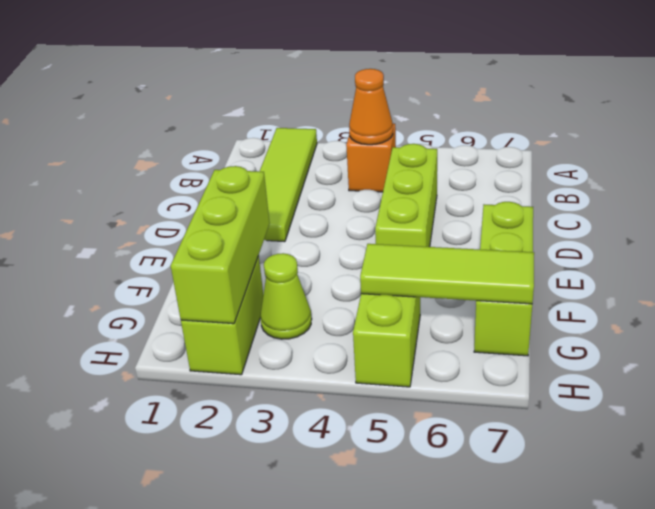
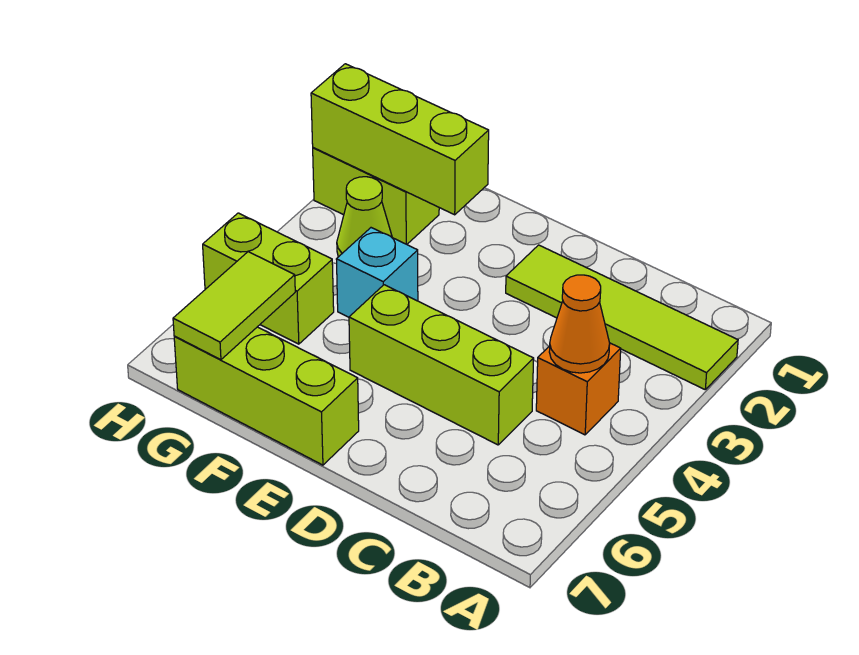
none -> cyan 1x1 brick [336,228,418,317]
lime 1x3 tile [360,244,534,304] -> lime 1x2 tile [173,252,295,360]

